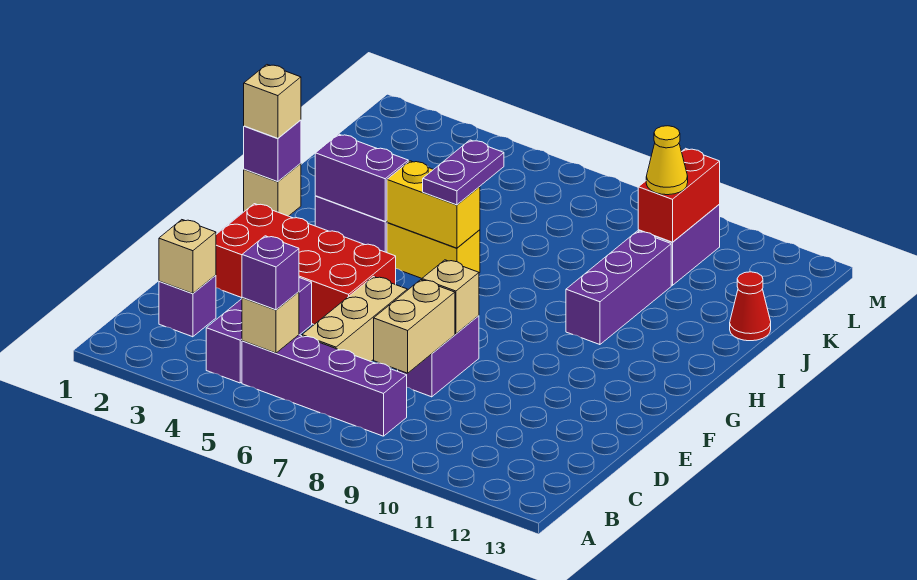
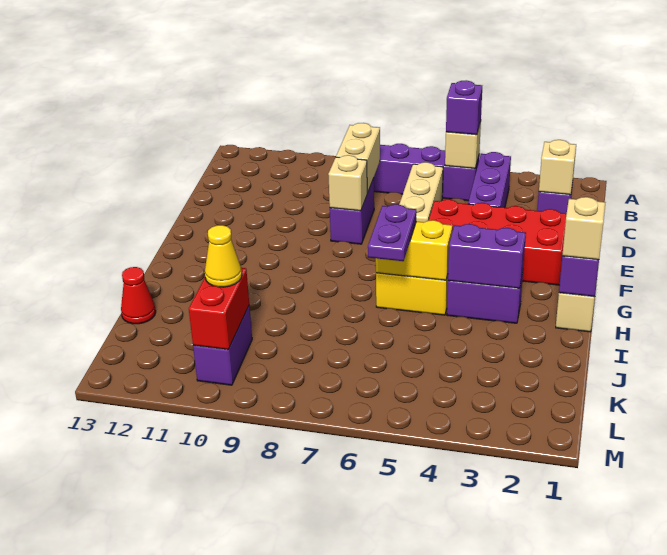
purple 1x3 brick [566,231,671,345] -> none

